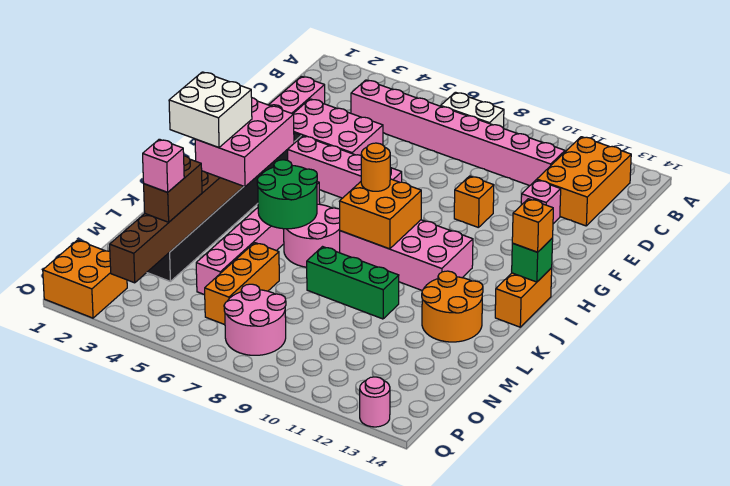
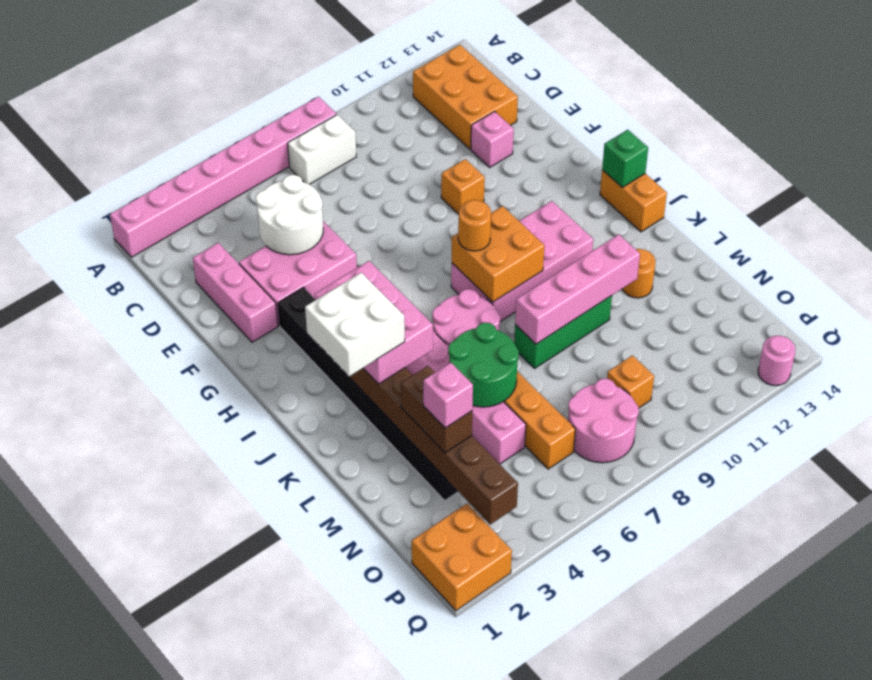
pink 1x8 brick [351,80,565,186] -> pink 1x8 brick moved to [110,97,336,257]
none -> white 2x2 round brick [256,175,323,255]
pink 1x4 brick [288,136,402,198] -> pink 1x4 brick moved to [515,234,640,344]
orange 1x1 brick [512,199,553,252] -> orange 1x1 brick moved to [607,355,654,408]
green 2x2 round brick [257,160,317,229] -> green 2x2 round brick moved to [448,323,519,407]
orange 2x2 round brick [422,271,483,342] -> orange 1x1 round brick [622,249,655,298]

